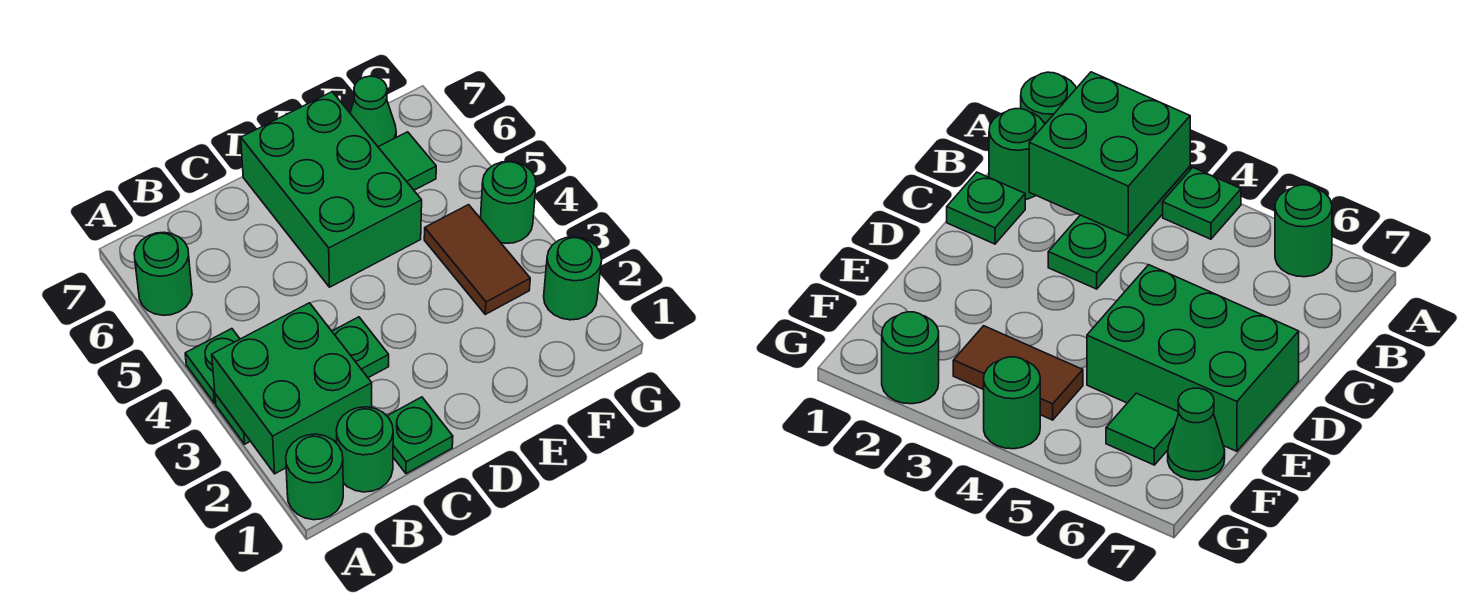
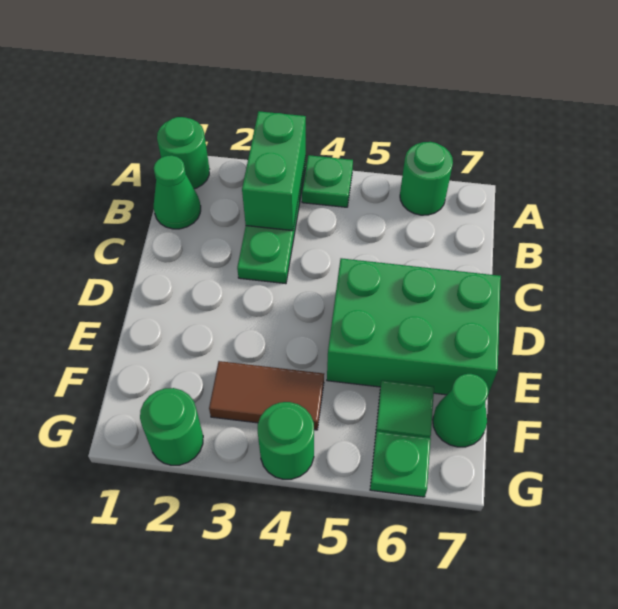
green 2x2 brick [212,303,372,474] -> green 1x2 brick [242,111,306,231]
green 1x1 round brick [336,407,393,492] -> green 1x1 cone [154,155,201,229]
green 1x1 plate [387,397,453,474] -> green 1x1 plate moved to [370,431,431,497]

